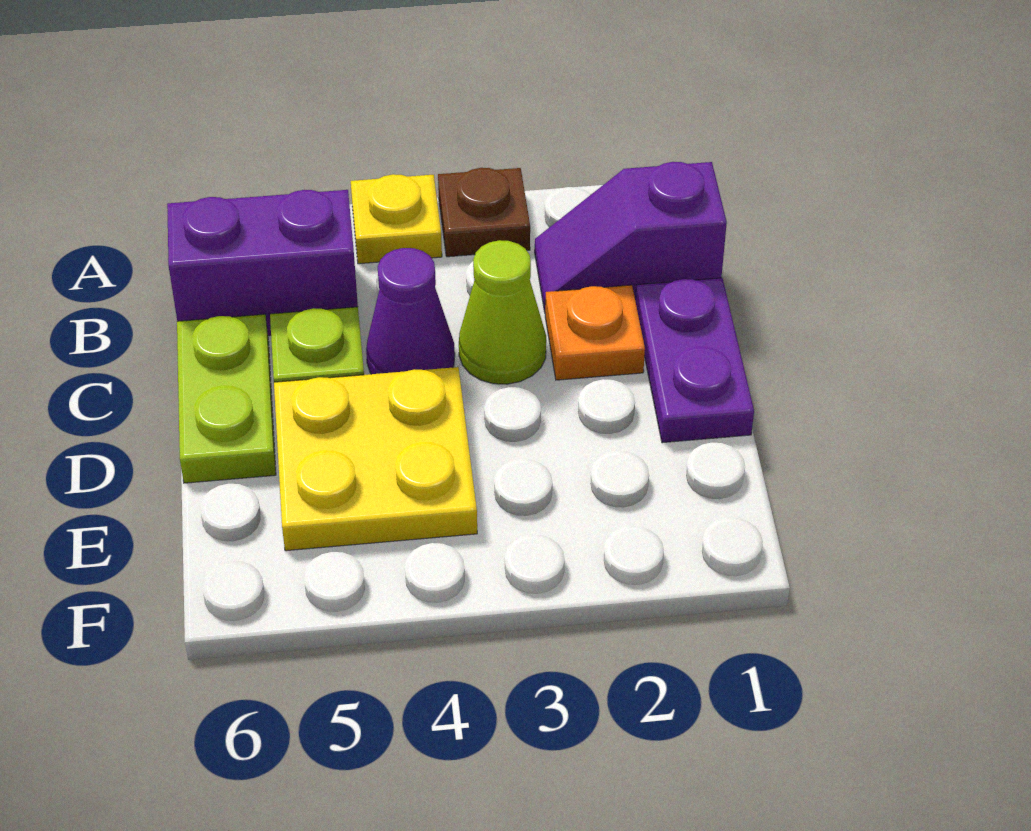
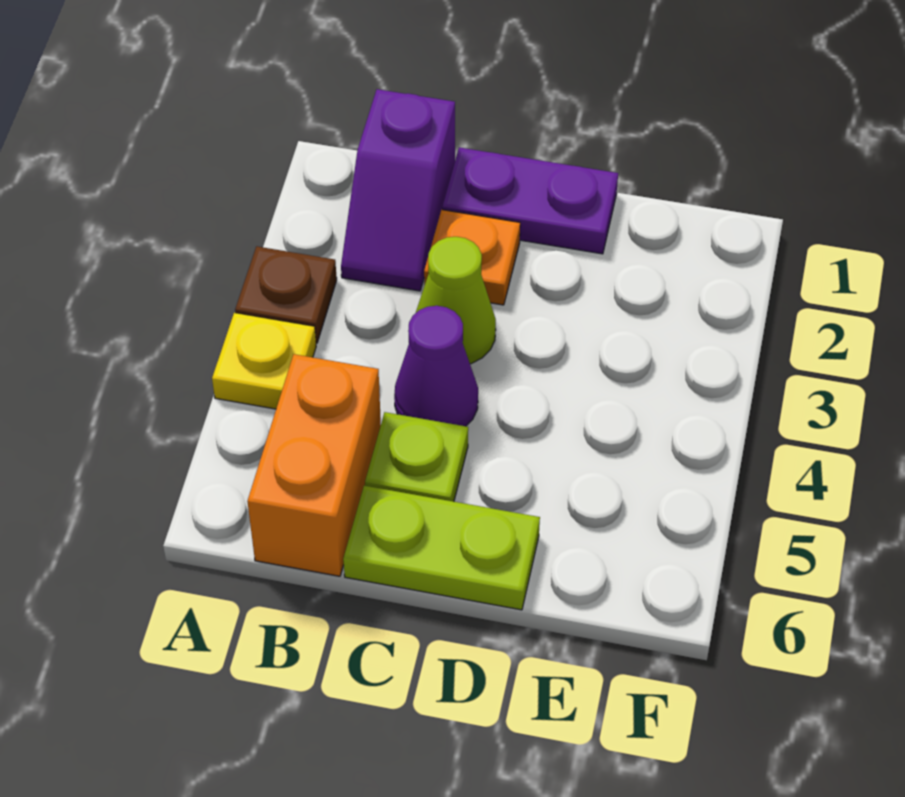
purple 1x2 brick [167,190,358,336] -> orange 1x2 brick [247,354,381,576]
yellow 2x2 plate [274,367,477,551] -> none

